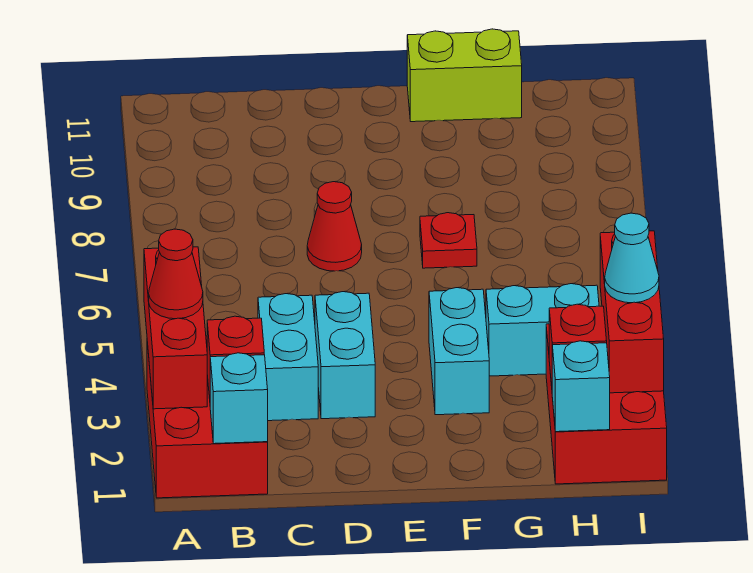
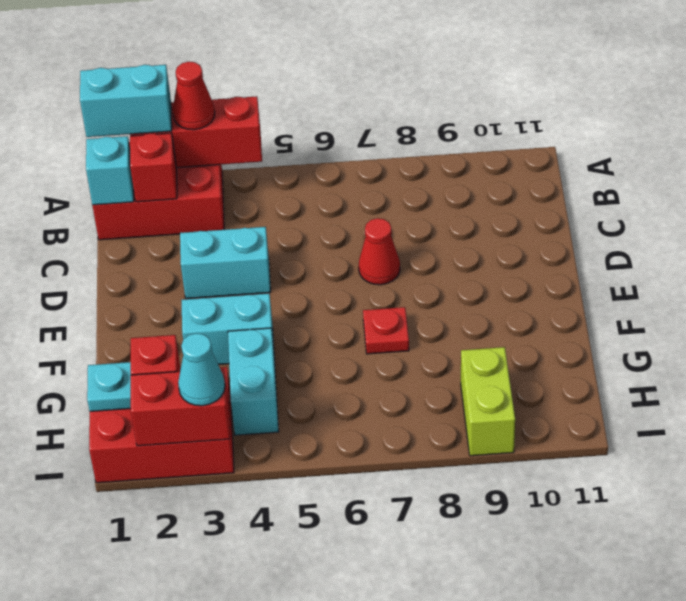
cyan 1x2 brick [258,294,318,421] -> cyan 1x2 brick moved to [80,65,172,137]
lime 1x2 brick [407,29,522,122] -> lime 1x2 brick moved to [461,347,515,456]
cyan 1x1 brick [552,341,610,432] -> cyan 1x1 plate [87,362,131,411]
red 1x3 brick [600,231,664,393] -> red 1x2 brick [131,368,230,446]

